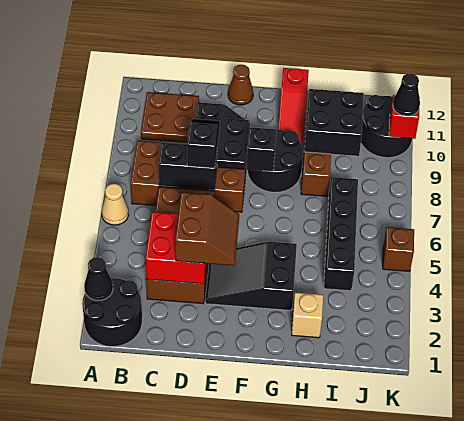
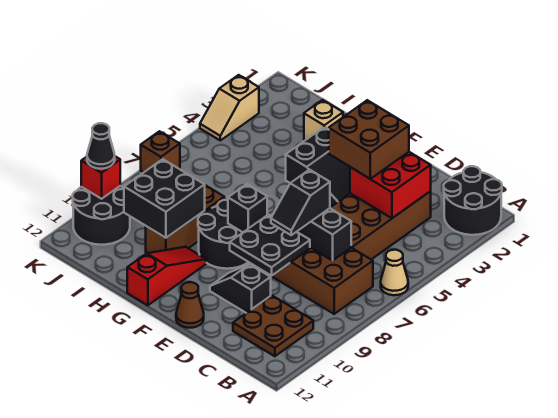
black 1x1 cone [84,257,113,300] -> none
brown 2x2 slope [175,192,239,266] -> brown 2x2 brick [329,100,409,179]
black 1x4 brick [324,177,358,291] -> none
none -> tan 1x2 slope [200,75,259,140]
brown 1x1 brick [383,227,414,271] -> brown 1x1 brick moved to [141,131,180,172]

